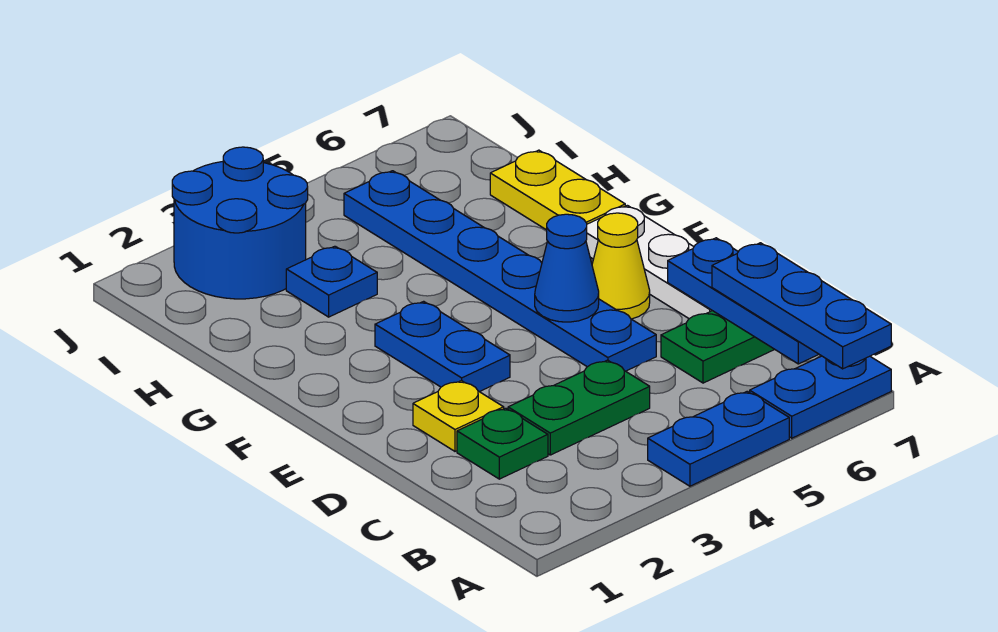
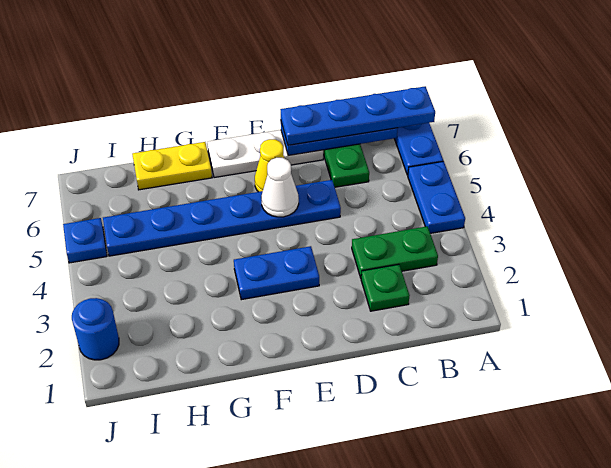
blue 1x3 plate [712,243,891,369] -> blue 1x4 plate [280,86,435,145]
green 1x2 plate [508,360,650,455] -> green 1x2 plate turned to [352,226,438,278]
yellow 1x1 plate [413,381,504,451] -> none
blue 1x1 cone [535,214,599,322] -> white 1x1 cone [261,158,299,217]
blue 1x1 plate [286,246,377,317] -> blue 1x1 plate moved to [63,218,107,263]
blue 2x2 round brick [172,147,308,299] -> blue 1x1 round brick [72,298,119,360]

